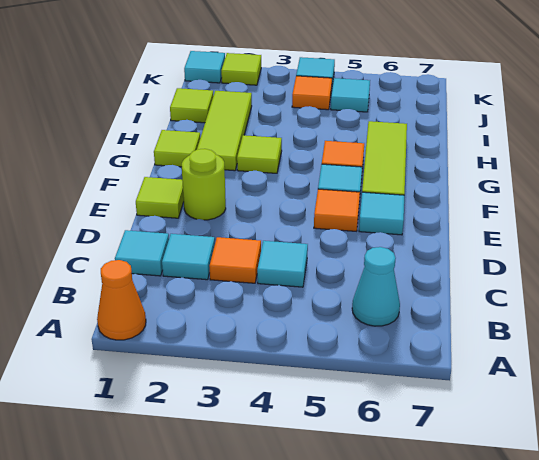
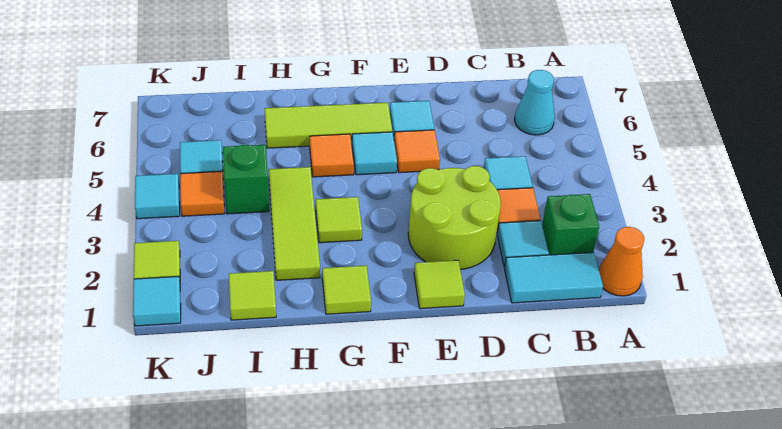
none -> green 1x1 brick [542,194,599,255]
cyan 1x1 tile [115,230,169,276] -> cyan 1x2 tile [504,252,603,303]
lime 1x1 round brick [182,149,226,220] -> lime 2x2 round brick [408,166,501,270]
lime 1x3 tile [197,91,252,171] -> lime 1x3 tile turned to [269,167,320,280]
none -> green 1x1 brick [223,145,269,214]

